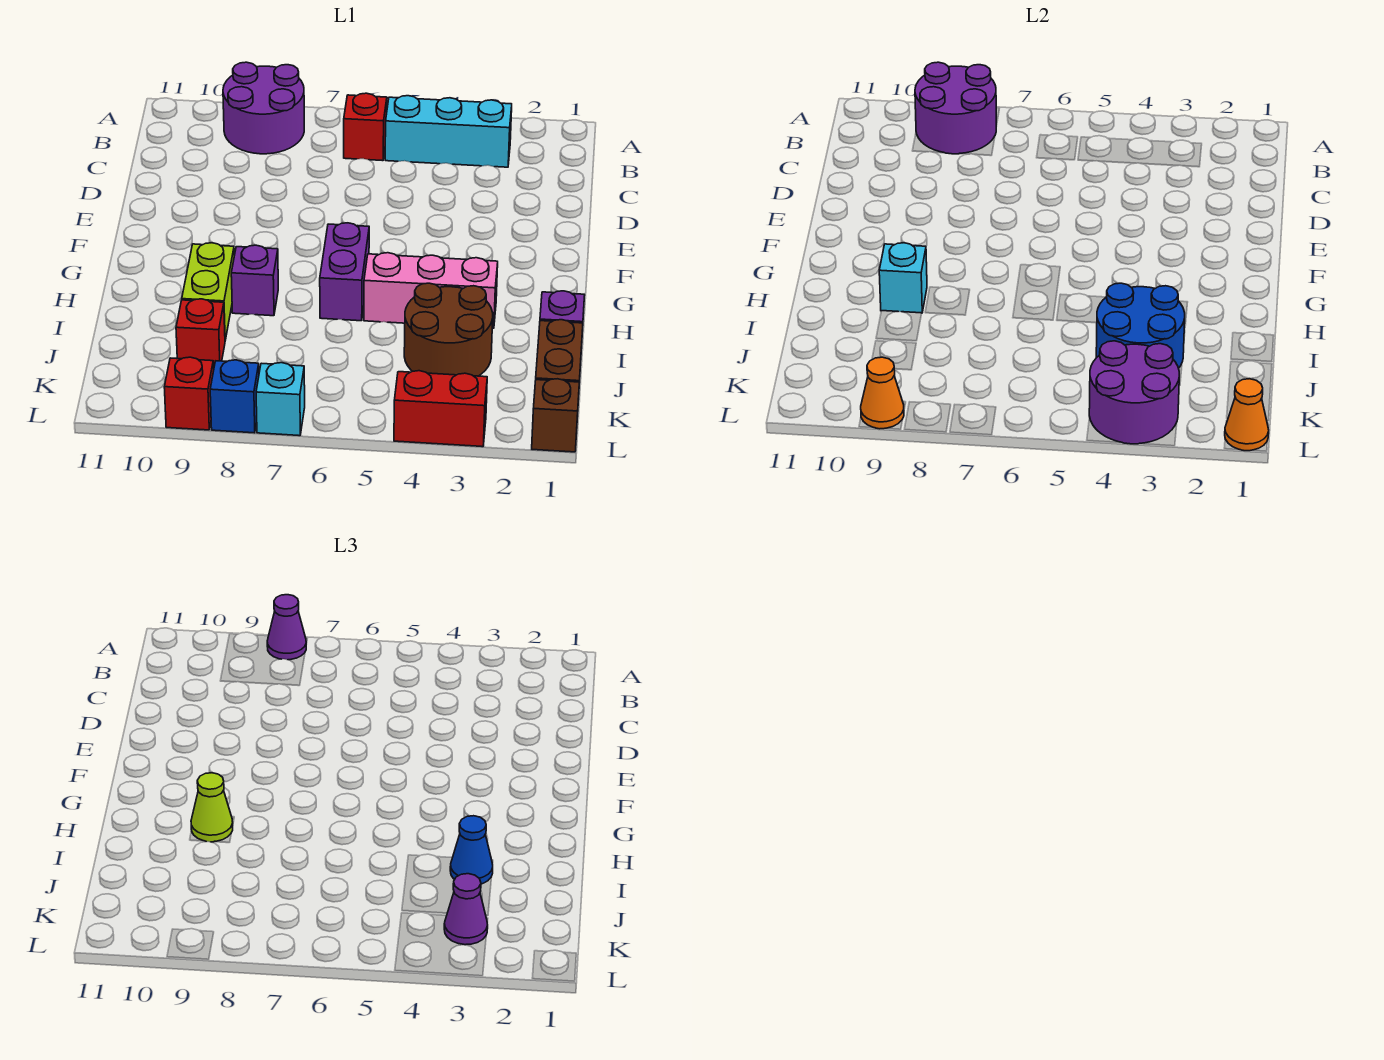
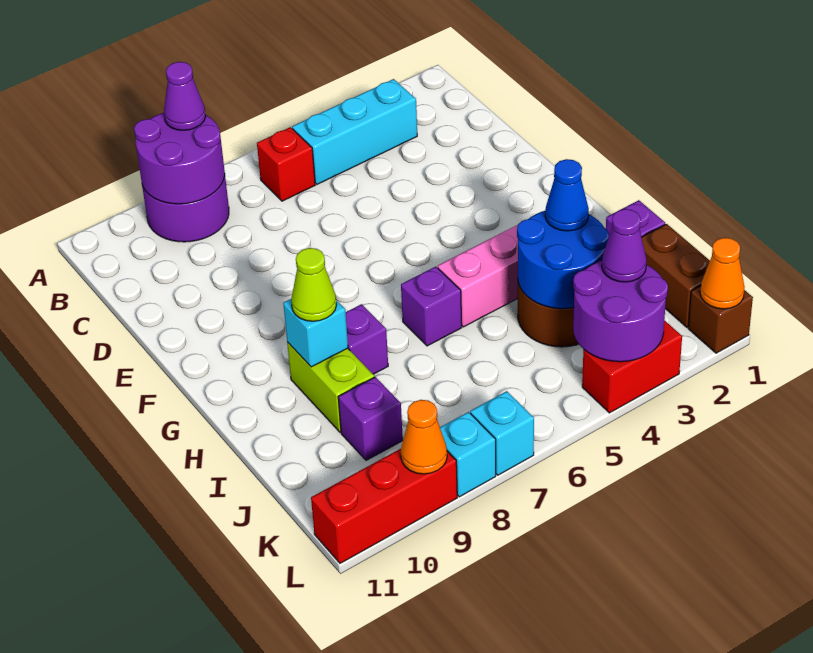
purple 1x2 brick [320,223,369,321] -> purple 1x1 brick [401,267,462,346]
red 1x1 brick [176,299,225,368] -> purple 1x1 brick [338,377,403,460]
blue 1x1 brick [210,360,259,433] -> cyan 1x1 brick [440,412,496,497]
red 1x1 brick [164,357,214,430] -> red 1x3 brick [311,449,457,563]

